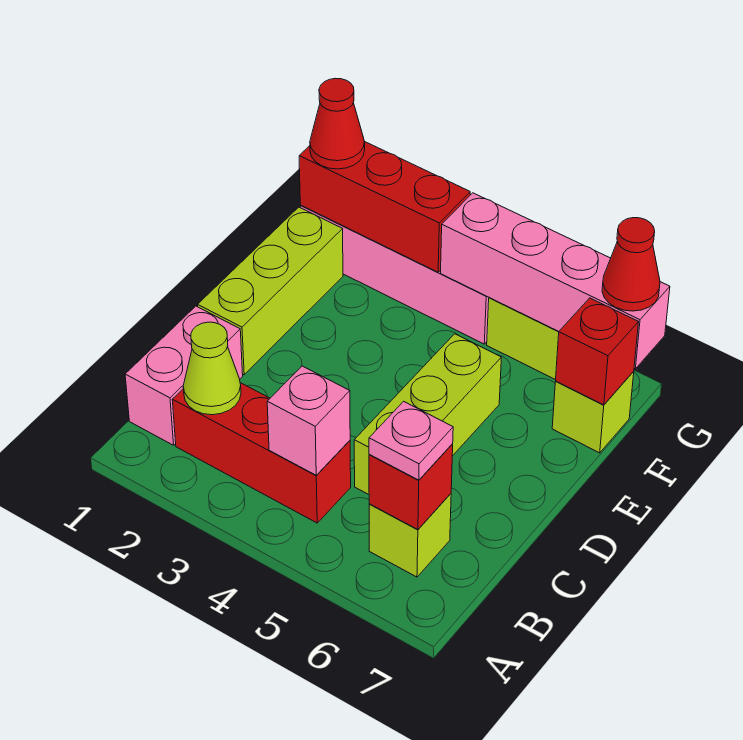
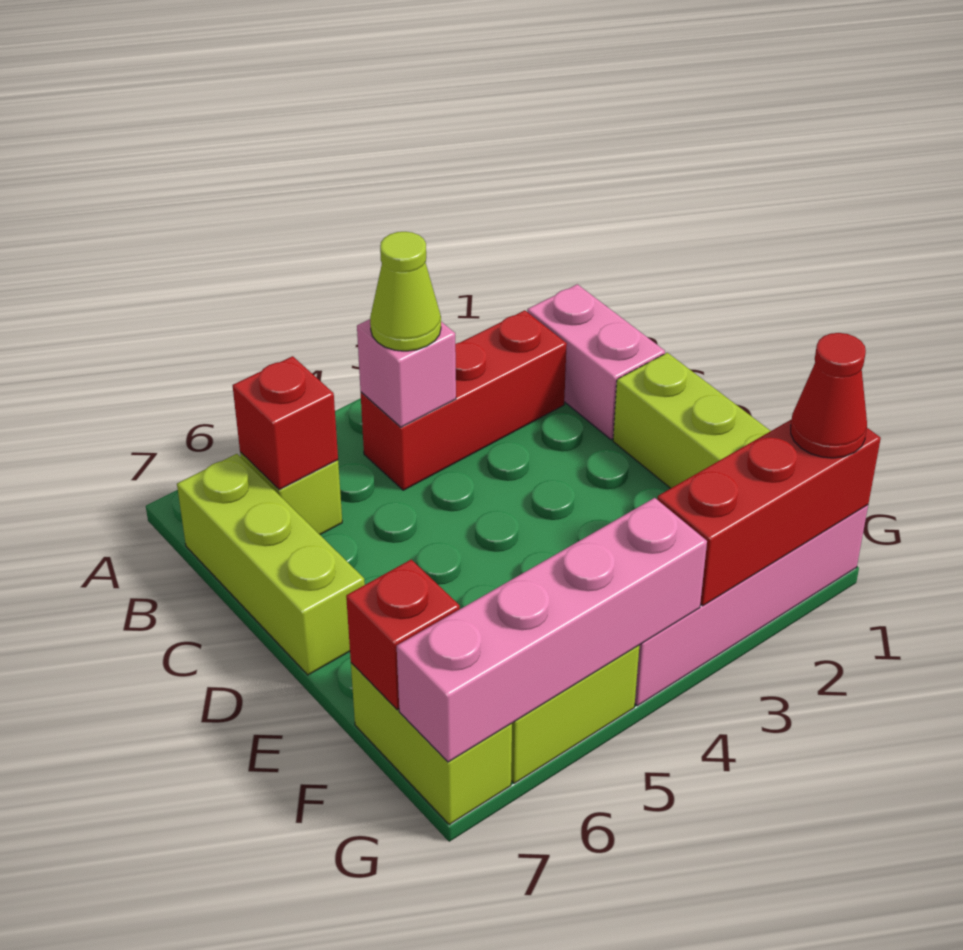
lime 1x1 cone [183,322,241,415] -> lime 1x1 cone moved to [370,232,441,351]
pink 1x1 plate [369,401,453,480] -> none
lime 1x3 brick [354,334,501,494] -> lime 1x3 brick moved to [177,454,365,675]
lime 1x1 brick [552,372,634,453] -> lime 1x2 brick [351,663,512,824]
red 1x1 cone [602,218,660,311] -> none

